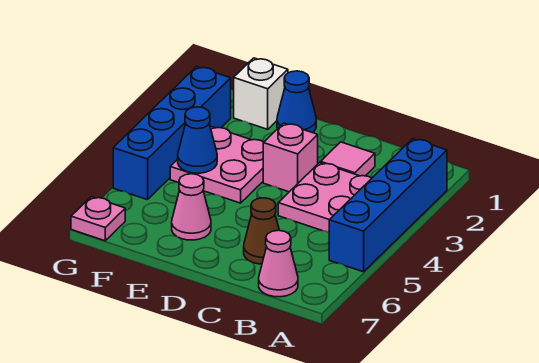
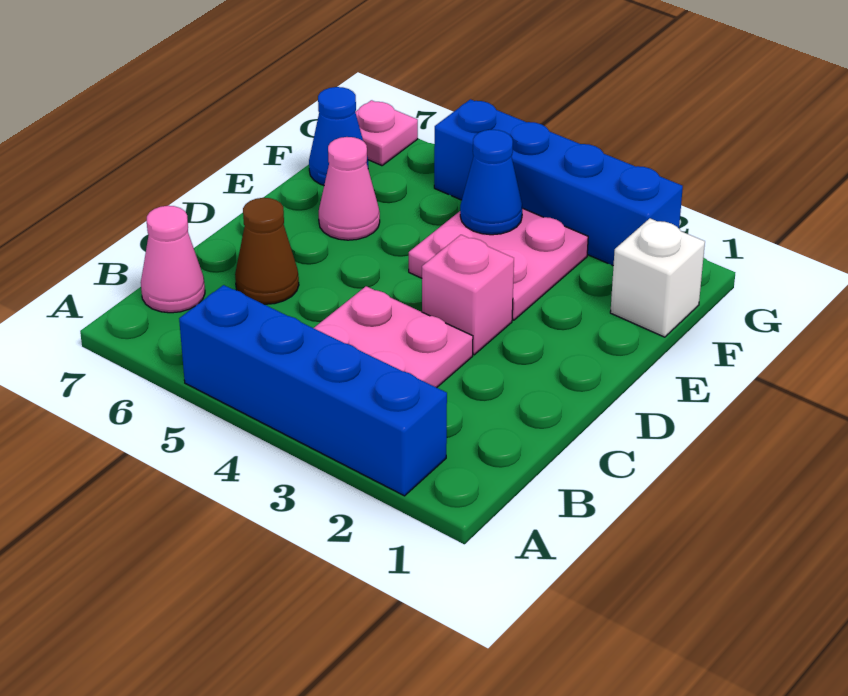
pink 1x1 tile [321,142,375,176] -> none
blue 1x1 cone [277,71,316,133] -> blue 1x1 cone moved to [309,87,368,185]

